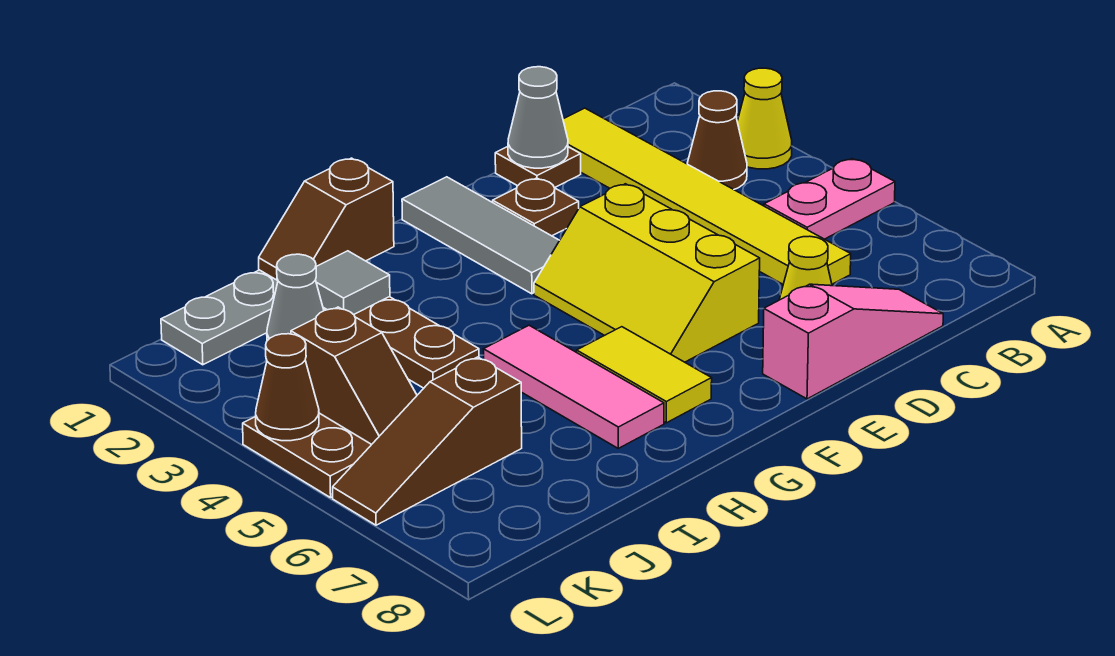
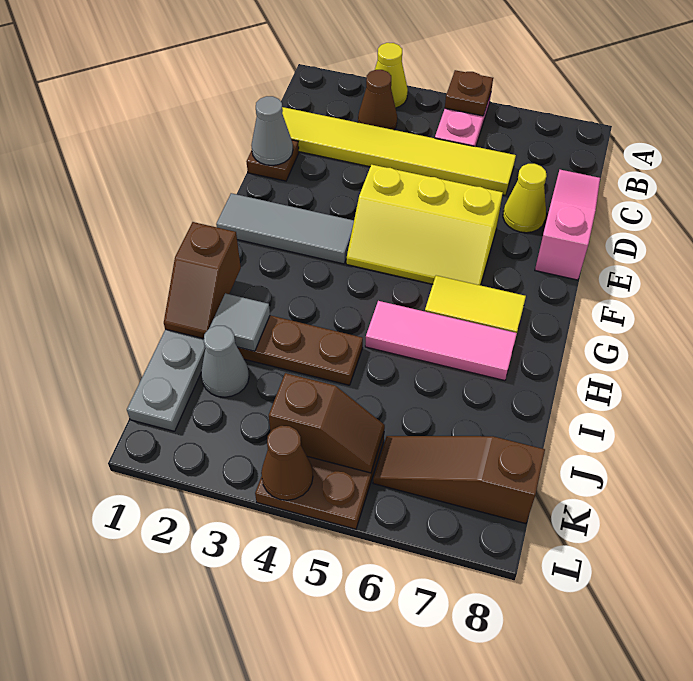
brown 1x1 plate [493,178,579,236] -> brown 1x1 plate moved to [445,70,493,116]
brown 1x3 slope [333,357,522,525] -> brown 1x3 slope turned to [373,436,545,524]

